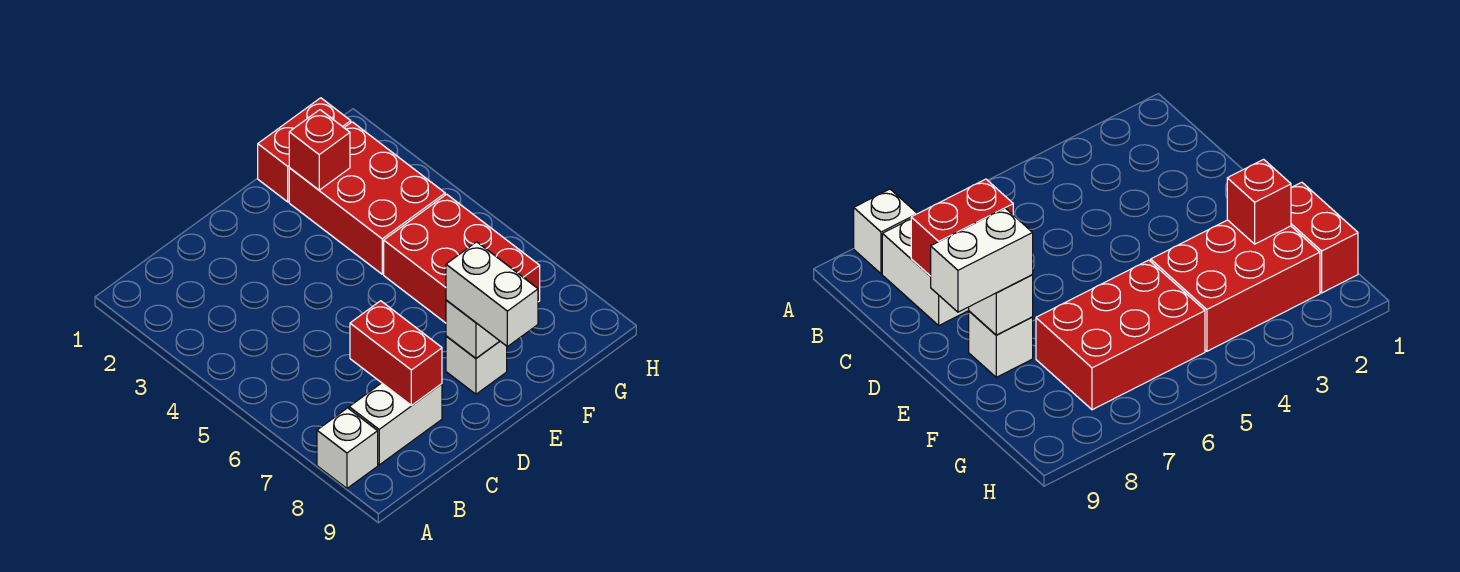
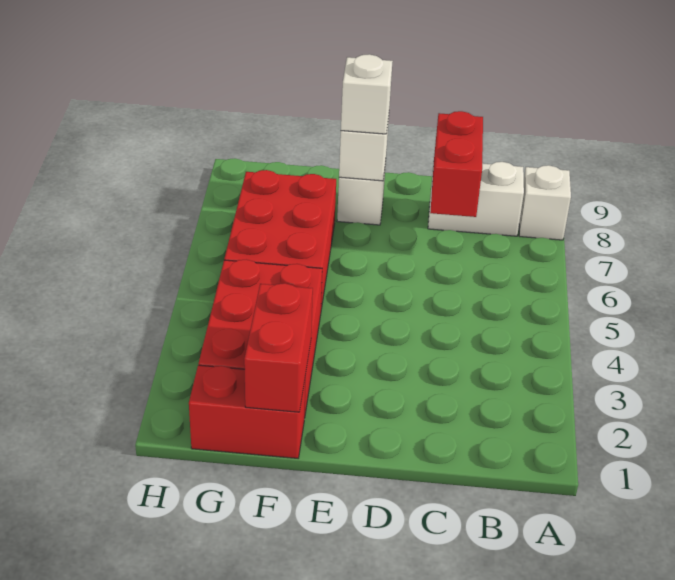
white 1x2 brick [446,242,538,347] -> white 1x1 brick [341,54,393,134]
red 1x1 brick [289,110,350,190] -> red 1x2 brick [244,283,313,412]

